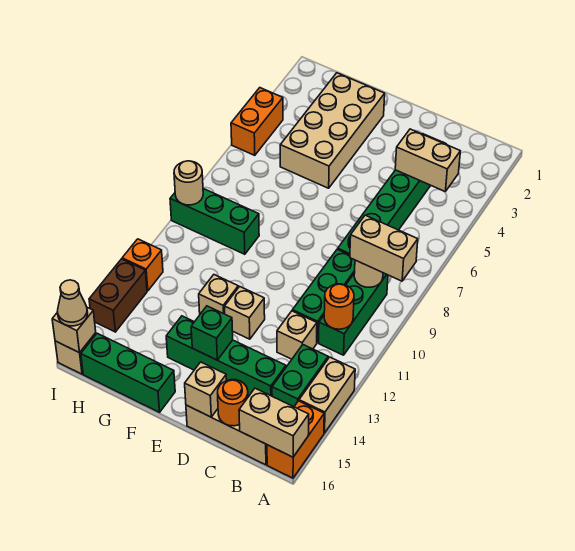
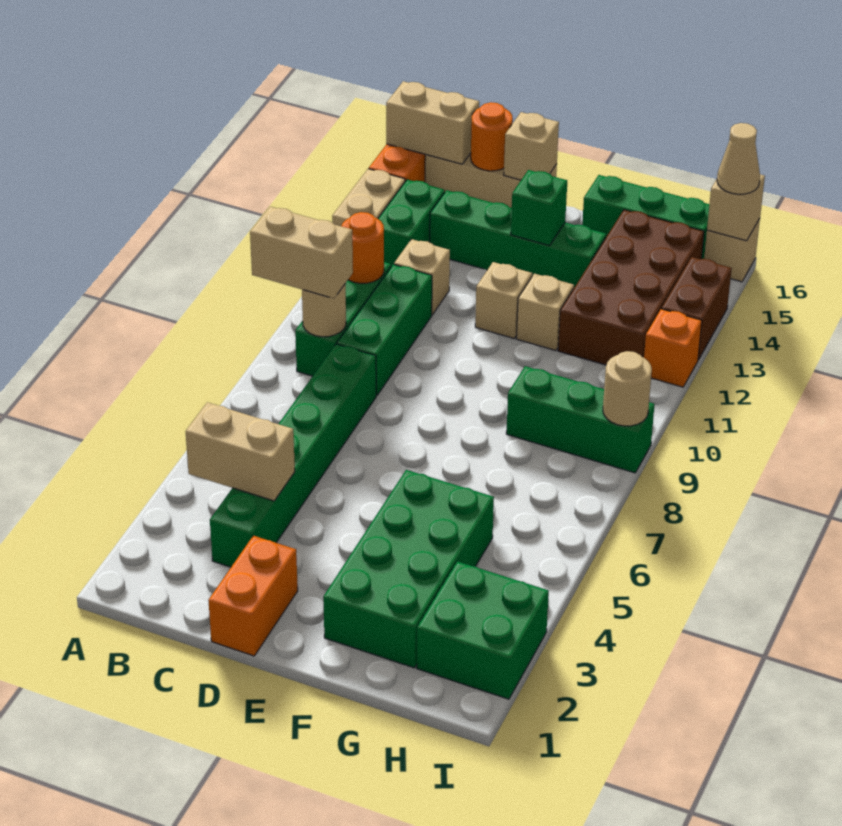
tan 2x4 brick [280,73,385,188] -> green 2x4 brick [323,470,494,668]
none -> brown 2x4 brick [558,210,704,365]
none -> green 2x2 brick [417,561,549,699]
orange 1x2 brick [231,88,283,155] -> orange 1x2 brick moved to [208,536,298,656]

